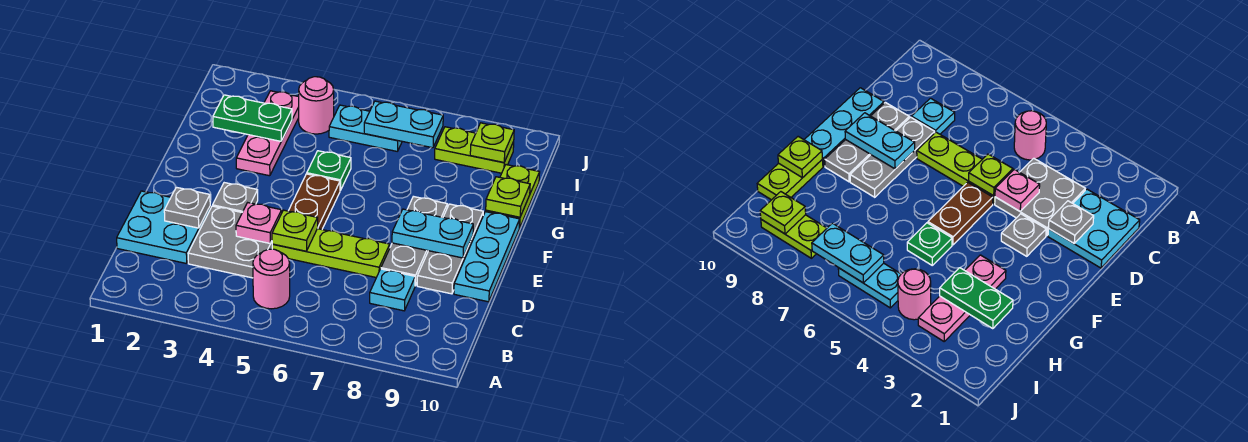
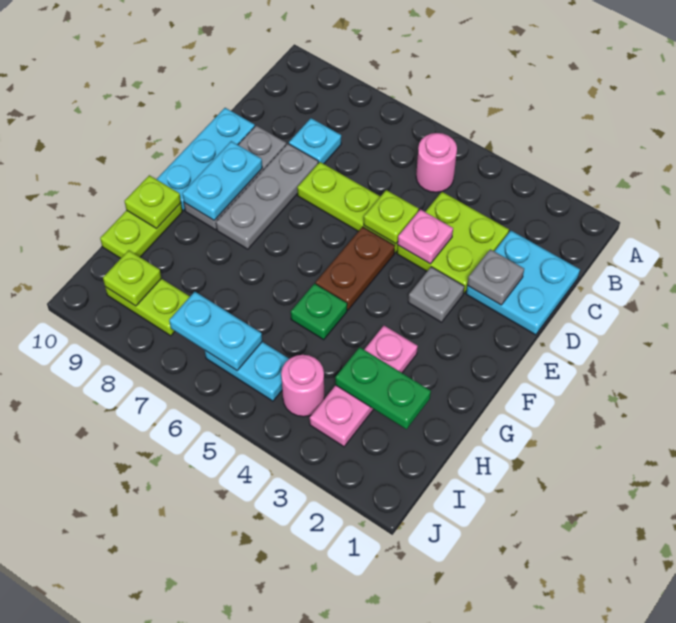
grey 2x2 plate [188,206,272,278] -> lime 2x2 plate [397,192,509,293]
cyan 1x2 plate [392,209,473,258] -> cyan 1x2 plate turned to [182,141,262,220]

